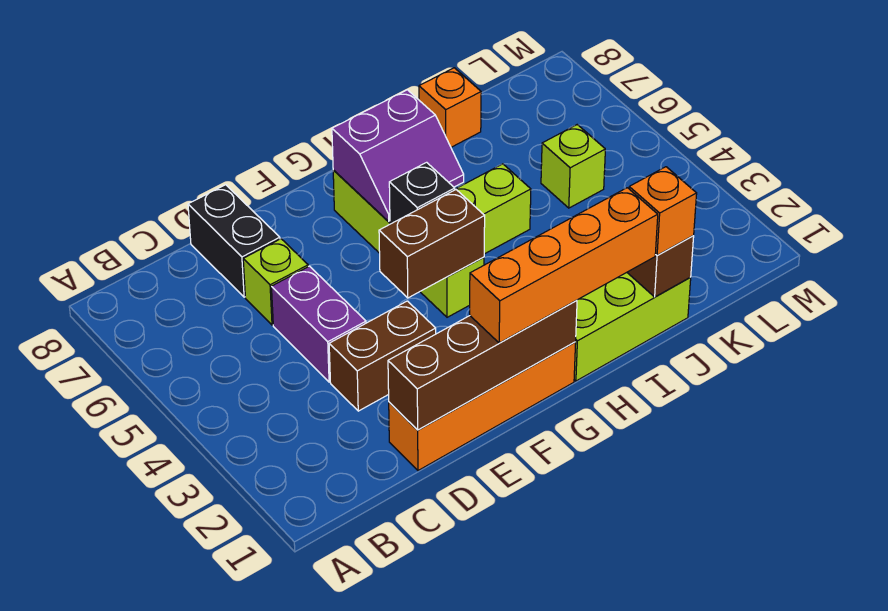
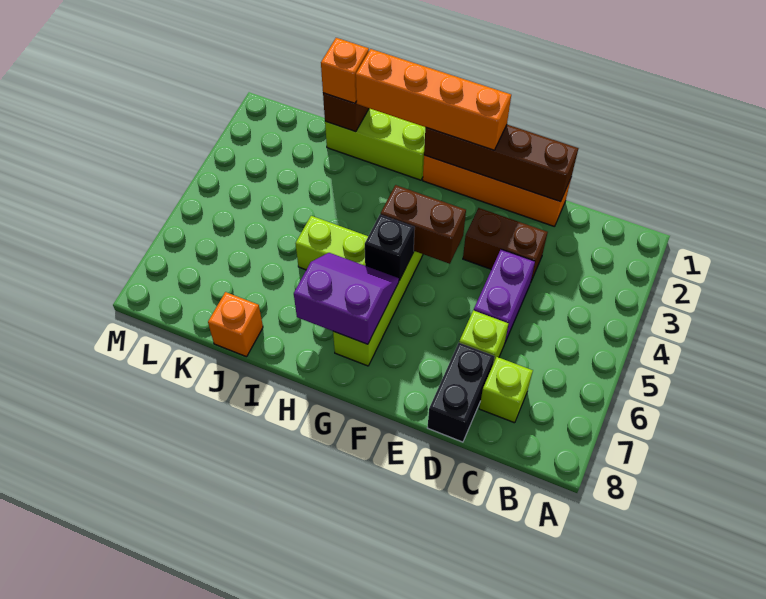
lime 1x1 brick [541,125,605,208] -> lime 1x1 brick moved to [479,357,533,423]

